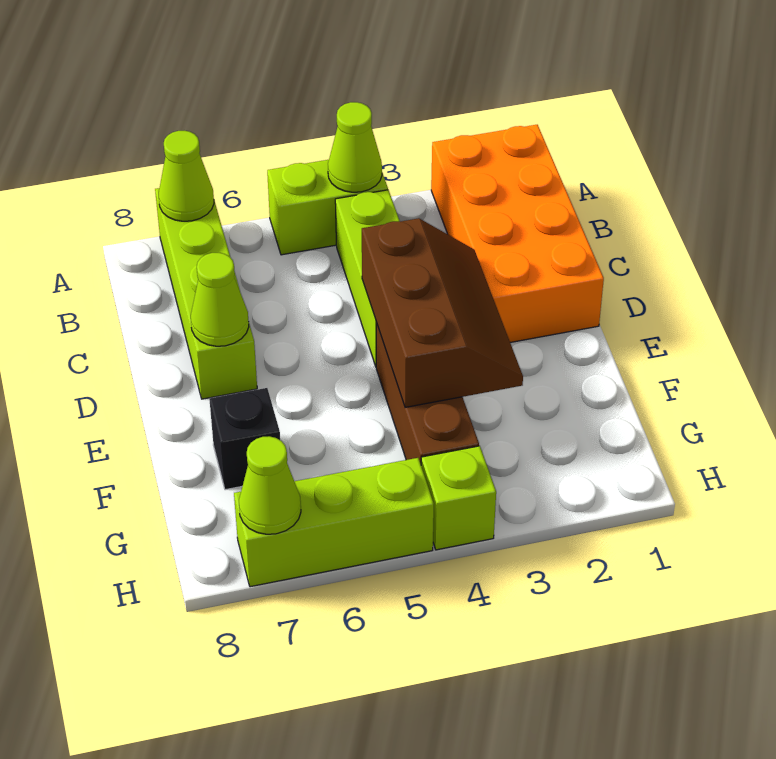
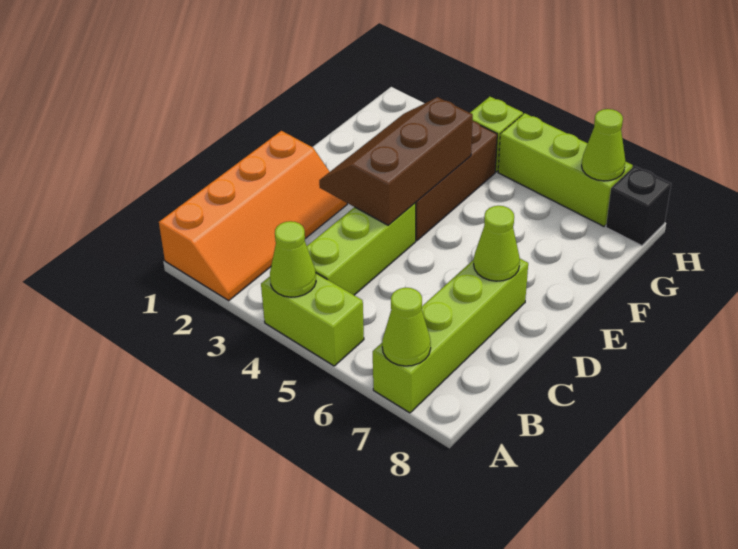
orange 2x4 brick [431,125,604,343] -> orange 2x4 slope [159,131,347,301]
black 1x1 brick [209,388,280,490] -> black 1x1 brick moved to [606,166,671,246]

